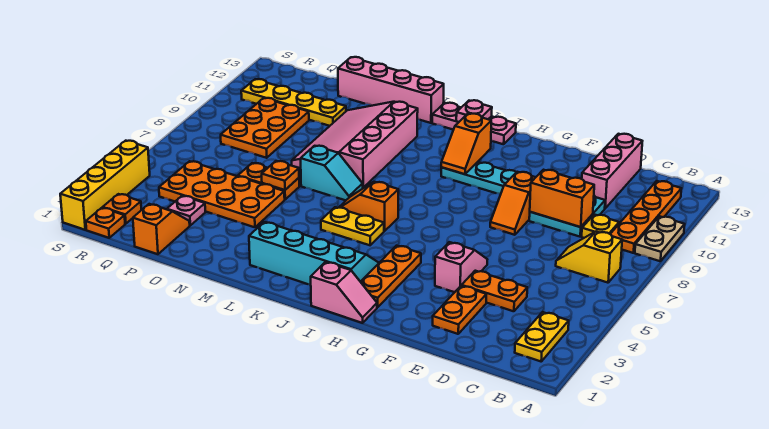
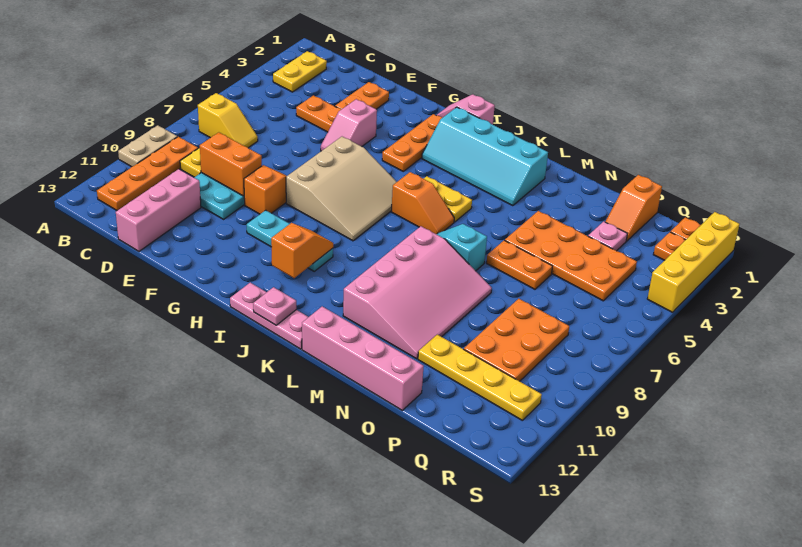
none -> tan 3x3 slope [286,137,396,241]
orange 1x1 plate [262,161,299,190] -> none

